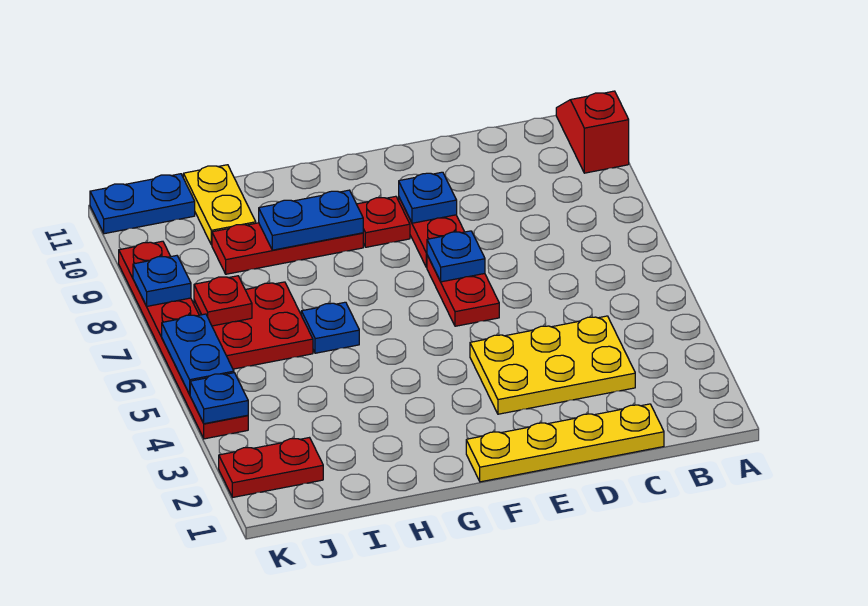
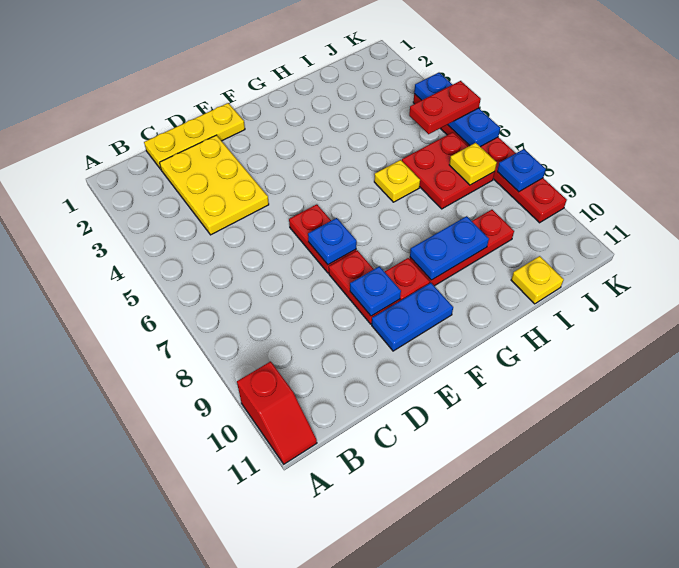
yellow 1x4 plate [466,404,664,482] -> yellow 1x3 plate [144,103,245,169]
yellow 2x3 plate [470,316,635,414] -> yellow 2x3 plate turned to [160,135,269,235]
blue 1x1 plate [301,302,359,353] -> yellow 1x1 plate [374,160,420,202]
yellow 1x2 plate [183,165,256,245] -> yellow 1x1 plate [511,256,564,304]
red 1x2 plate [219,438,323,497] -> red 1x2 plate moved to [409,81,481,134]
red 1x1 plate [194,276,252,326] -> yellow 1x1 plate [449,143,497,185]
blue 1x2 plate [90,174,195,234] -> blue 1x2 plate moved to [372,283,453,351]

